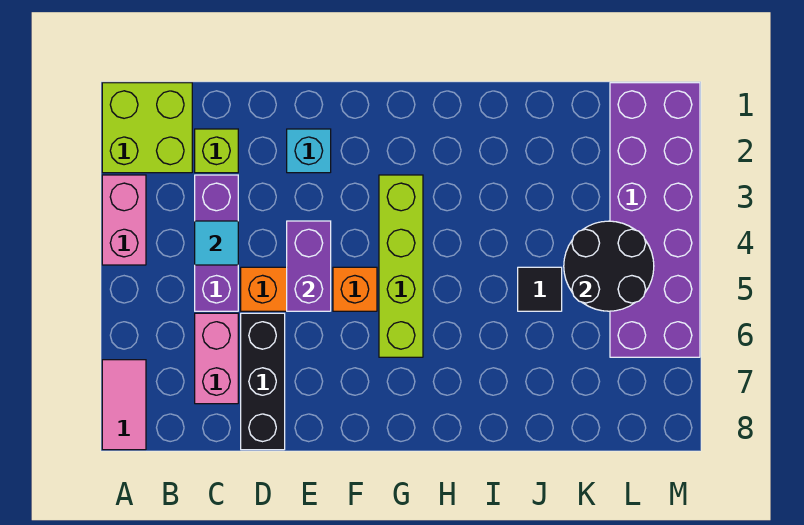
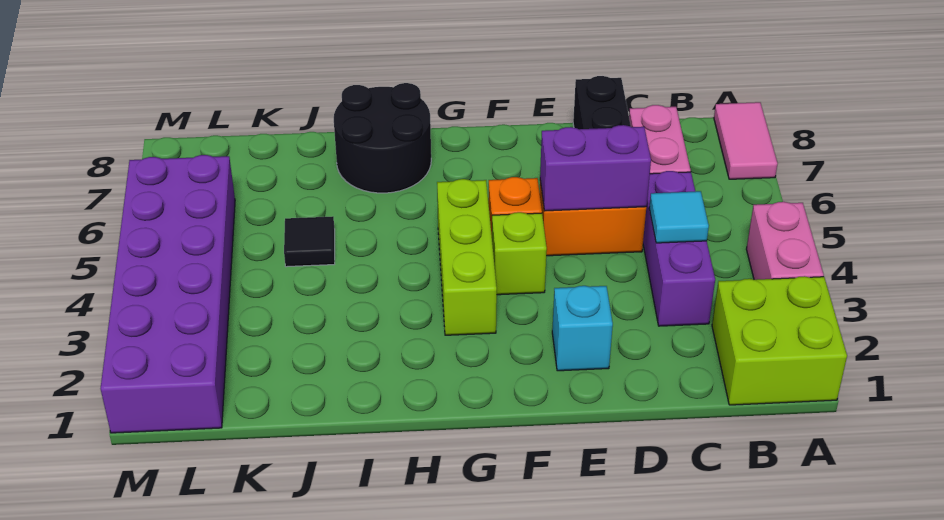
lime 1x1 brick [195,129,238,173] -> lime 1x1 brick moved to [492,212,547,295]
purple 1x2 brick [287,221,331,311] -> purple 1x2 brick turned to [540,125,651,211]
lime 1x4 brick [379,175,423,357] -> lime 1x3 brick [437,179,497,335]
black 2x2 round brick [564,221,654,311] -> black 2x2 round brick moved to [334,83,431,193]

